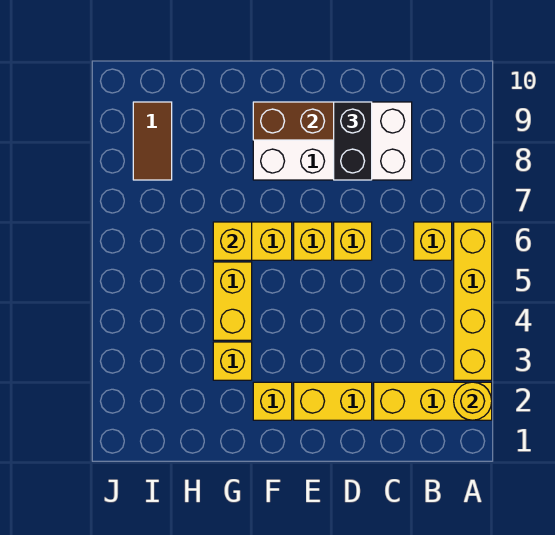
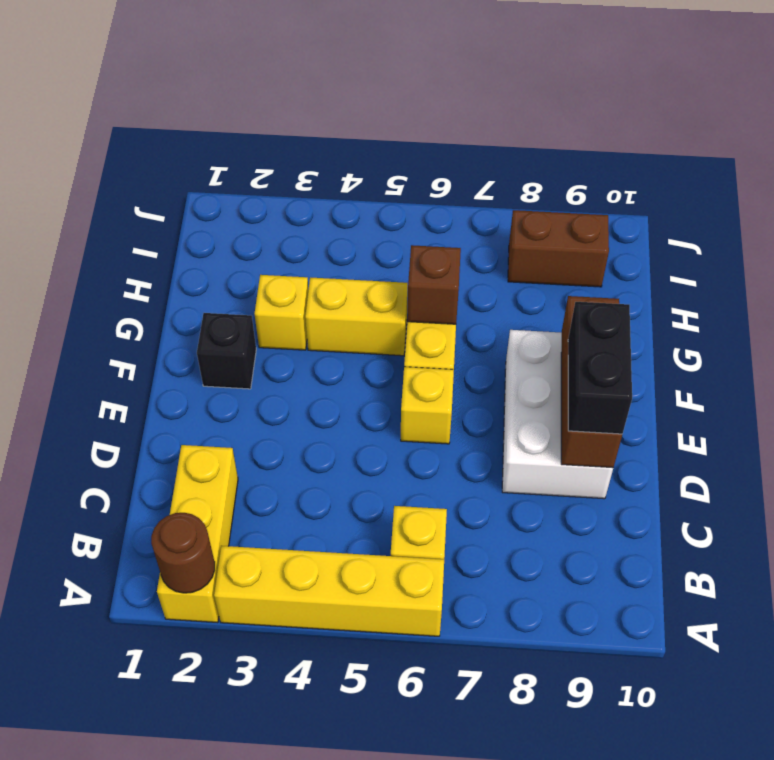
yellow 1x1 round brick [454,382,492,420] -> brown 1x1 round brick [151,513,215,593]
white 2x4 brick [253,102,412,180] -> white 2x3 brick [502,330,613,499]
yellow 1x2 brick [294,382,372,420] -> none
yellow 1x1 brick [334,222,372,260] -> none
black 1x2 brick [334,102,372,180] -> black 1x2 brick turned to [568,302,632,434]
yellow 1x1 brick [253,382,292,420] -> black 1x1 brick [197,313,256,389]
yellow 1x1 brick [213,222,252,260] -> brown 1x1 brick [407,245,461,324]
brown 1x2 tile [133,102,172,180] -> brown 1x2 brick [508,210,609,287]

